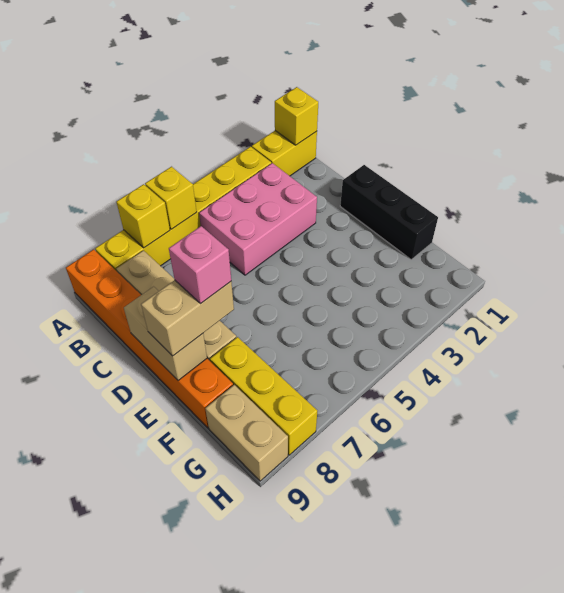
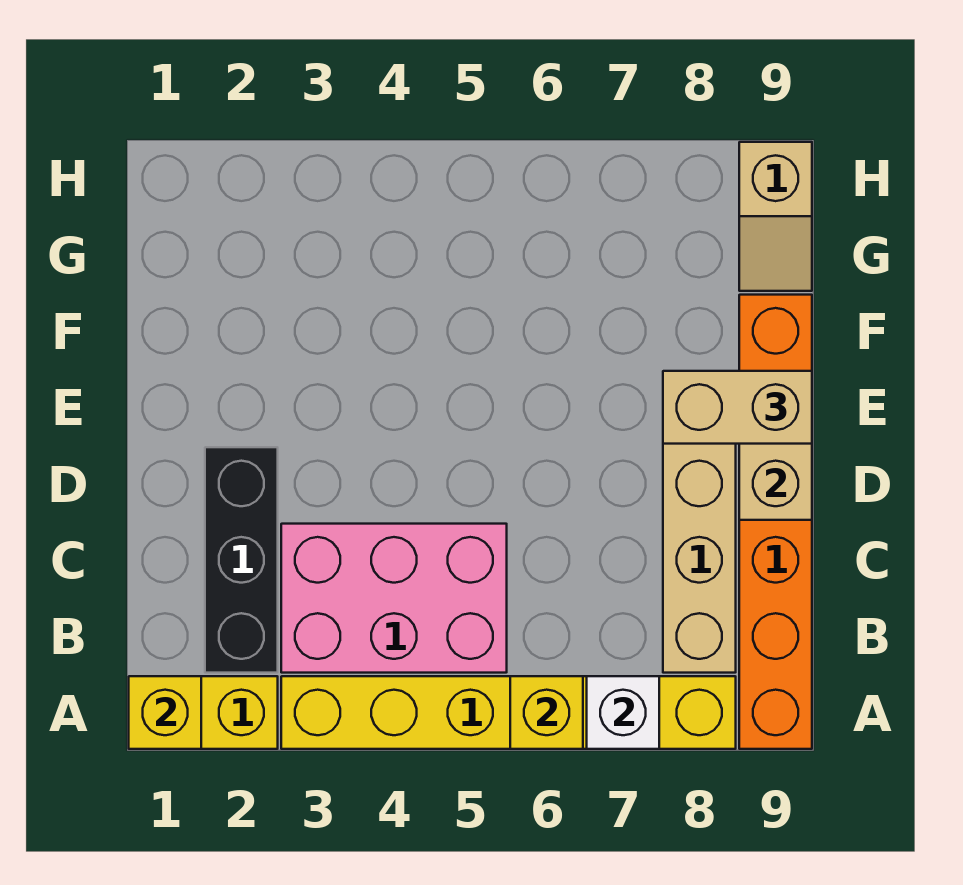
yellow 1x1 brick [116,184,170,248] -> white 1x1 brick [587,676,659,749]
black 1x3 brick [340,165,438,260] -> black 1x3 brick moved to [205,447,278,673]
pink 1x1 brick [169,226,231,304] -> none
yellow 1x3 brick [210,337,317,455] -> none
tan 1x2 brick [205,385,288,481] -> tan 1x2 slope [739,142,812,291]

